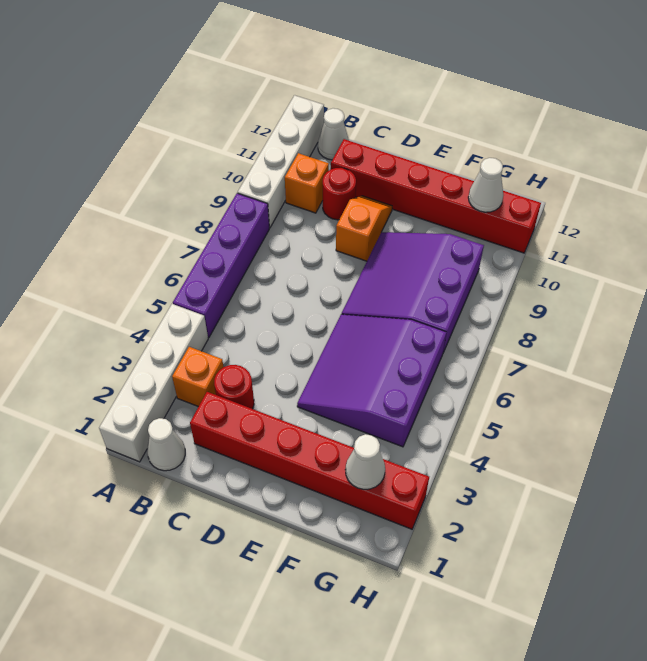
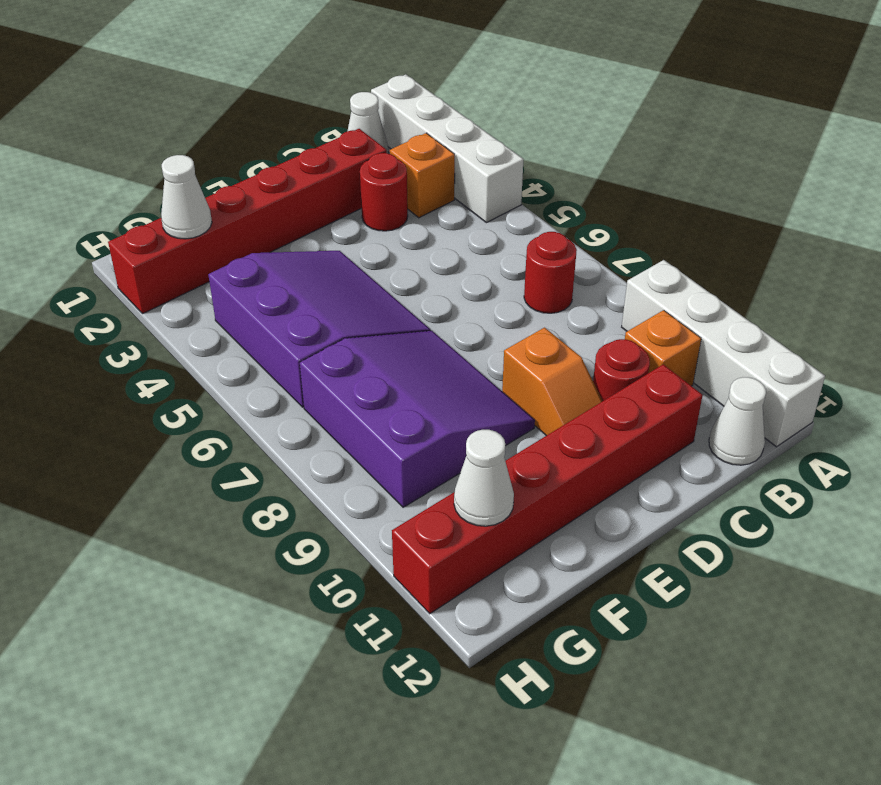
purple 1x4 brick [173,193,269,337] -> none
none -> red 1x1 round brick [524,232,577,313]

